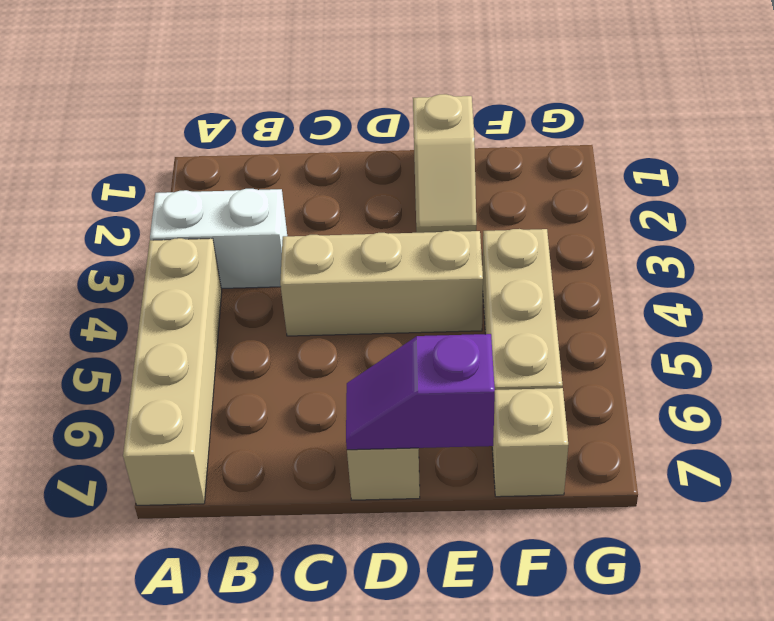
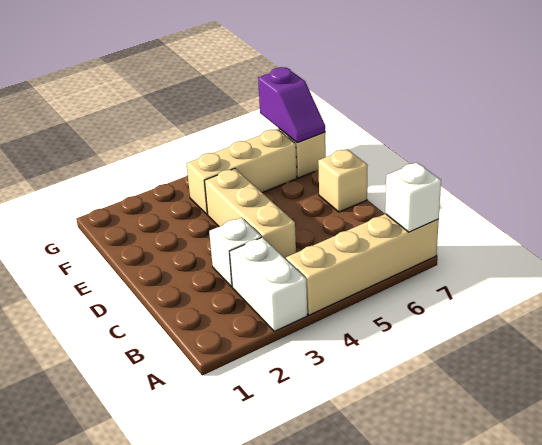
none -> white 1x1 brick [385,162,441,232]
none -> white 1x1 brick [209,218,261,287]
purple 1x2 slope [346,334,495,450] -> purple 1x2 slope moved to [258,67,325,143]
tan 1x2 slope [413,94,476,233] -> none

